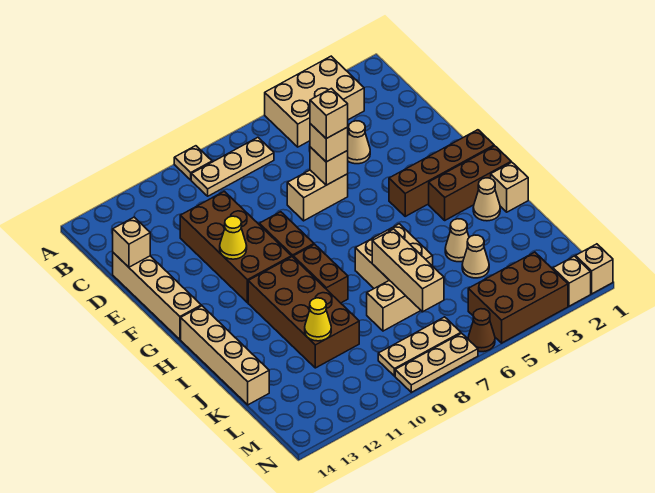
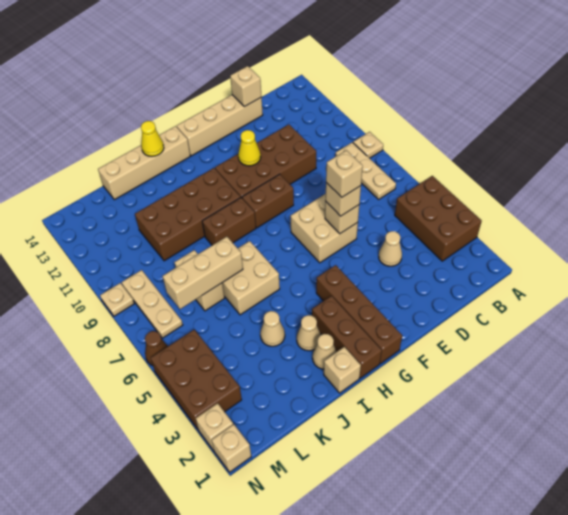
tan 2x3 brick [265,56,364,147] -> brown 2x3 brick [395,176,482,261]
tan 1x2 brick [287,170,348,221] -> tan 2x2 brick [290,194,358,263]
tan 1x1 cone [462,235,489,278] -> tan 1x1 cone moved to [297,315,321,351]
yellow 1x1 cone [305,298,331,341] -> yellow 1x1 cone moved to [141,121,164,156]
tan 1x3 plate [395,333,478,392] -> tan 1x1 plate [100,283,134,316]

